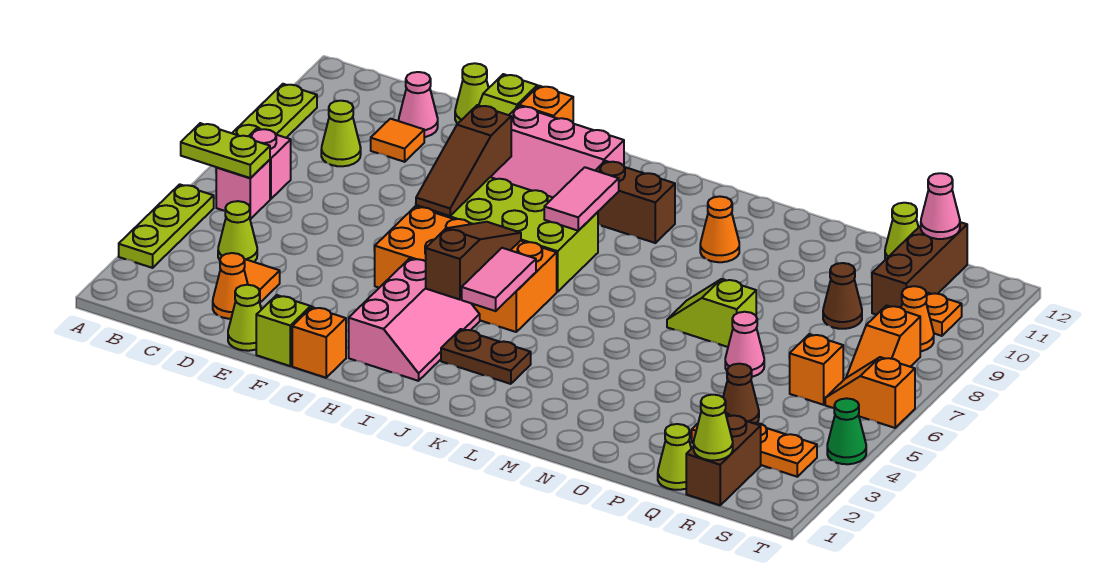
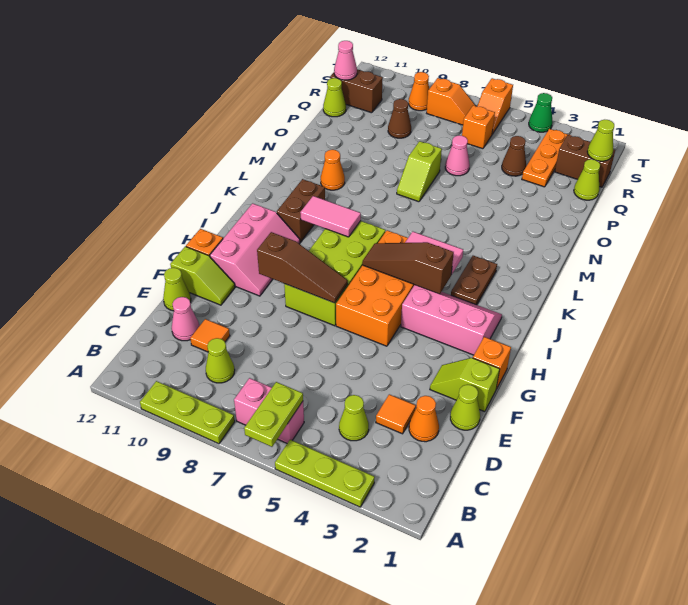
brown 1x3 brick [872,222,967,315] -> brown 1x2 brick [330,69,383,113]
orange 1x1 plate [926,293,962,336] -> none

